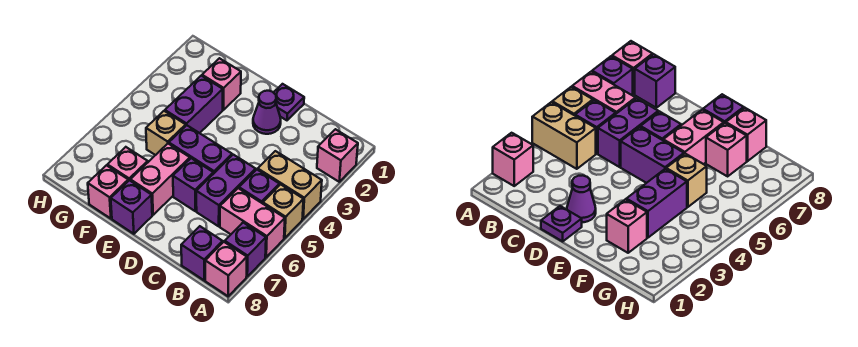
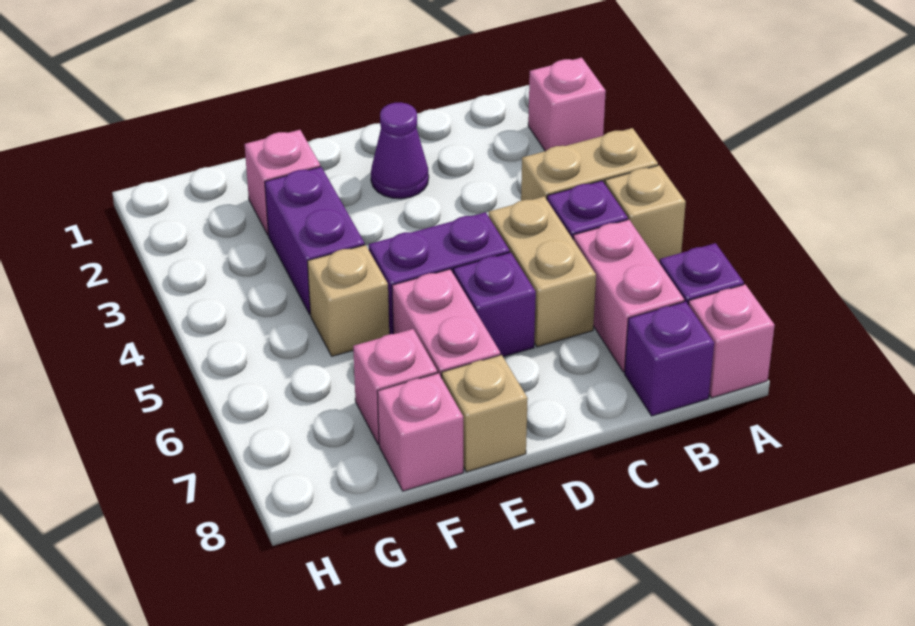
pink 1x2 brick [220,188,285,257] -> pink 1x2 brick turned to [573,220,684,372]
purple 1x2 brick [196,155,256,226] -> tan 1x2 brick [489,197,596,347]
purple 1x1 plate [273,84,304,120] -> none
purple 1x1 brick [111,180,152,234] -> tan 1x1 brick [442,355,528,472]

